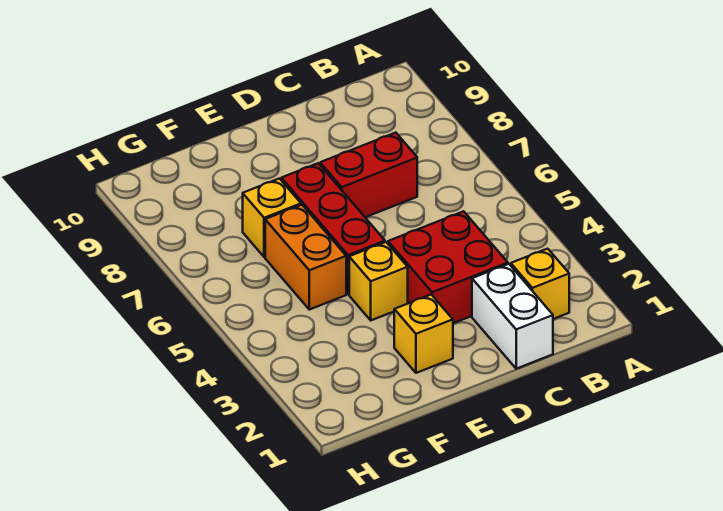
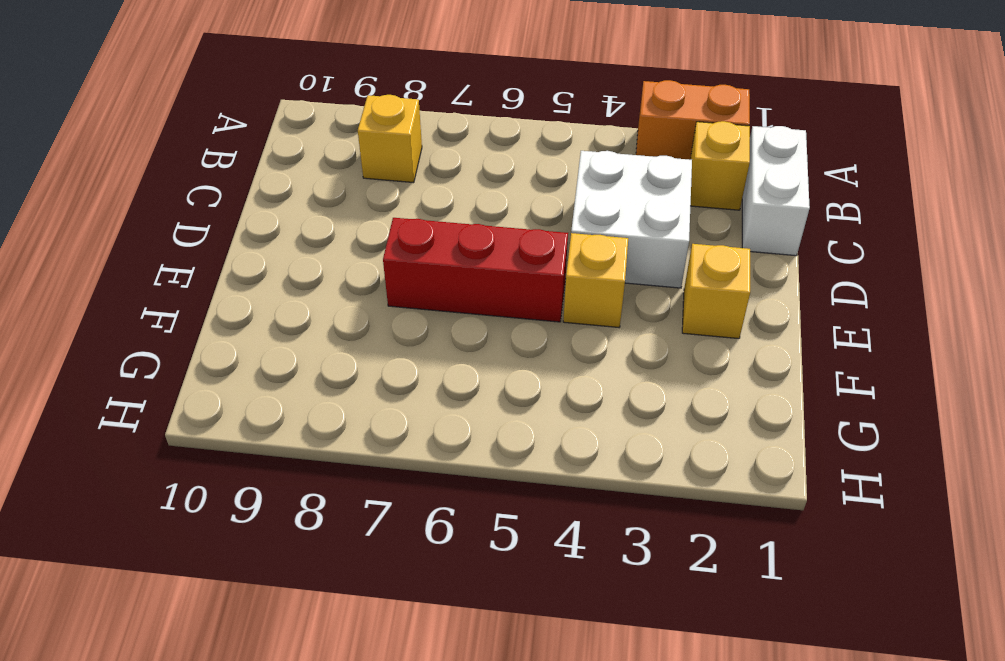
white 1x2 brick [472,264,553,369] -> white 1x2 brick turned to [742,126,810,256]
red 2x2 brick [388,211,508,323] -> white 2x2 brick [571,151,692,288]
red 1x2 brick [320,133,417,217] -> none
orange 1x2 brick [265,205,346,310] -> orange 1x2 brick moved to [636,80,750,160]
yellow 1x1 brick [243,178,301,257] -> yellow 1x1 brick moved to [358,95,422,183]

